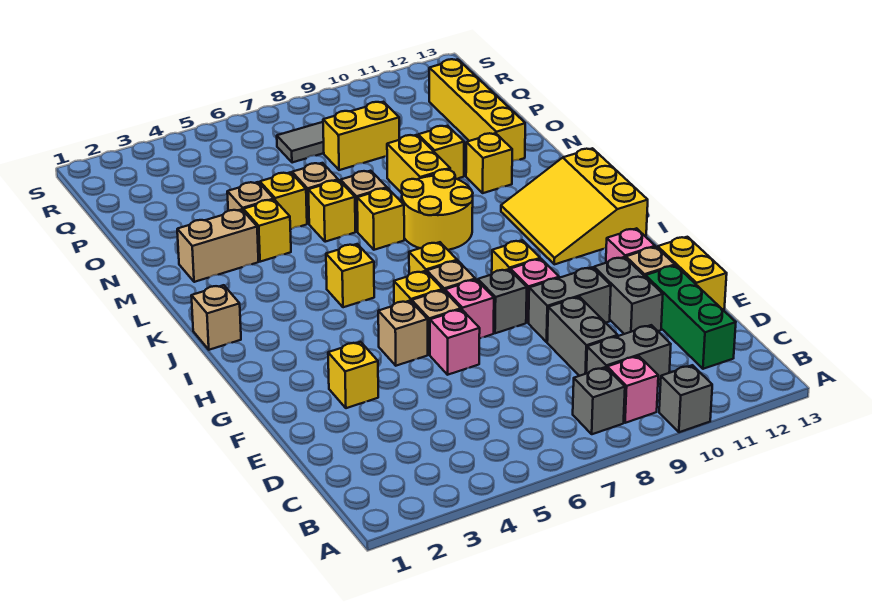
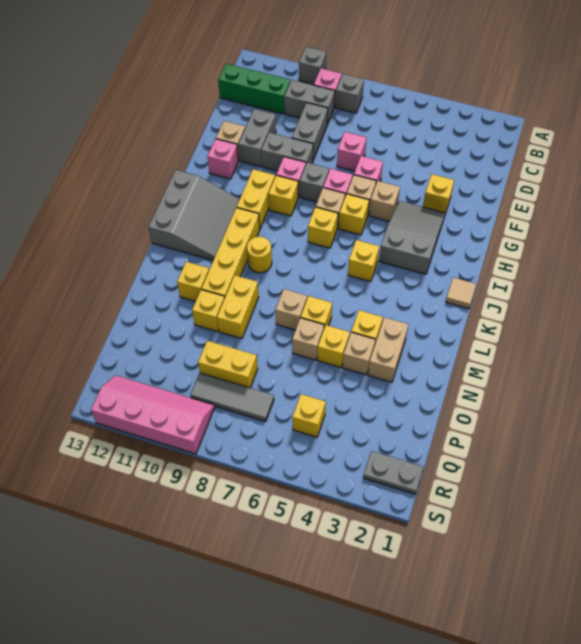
green 1x3 brick [645,265,736,369] -> green 1x3 brick turned to [218,64,290,114]
none -> pink 1x1 brick [337,132,366,171]
yellow 1x2 brick [658,237,727,309] -> yellow 1x2 brick moved to [237,169,275,228]
none -> grey 2x3 slope [379,201,445,274]
yellow 3x3 slope [501,148,648,264] -> grey 3x3 slope [148,170,240,260]
tan 1x1 brick [191,285,241,350] -> tan 1x1 tile [446,278,476,309]
yellow 2x2 round brick [402,169,473,250] -> yellow 1x1 round brick [247,237,272,273]
yellow 1x1 brick [357,188,404,250] -> yellow 1x1 brick moved to [292,394,326,437]
tan 1x2 brick [177,209,259,282] -> tan 1x2 brick turned to [368,317,408,382]
yellow 1x4 brick [429,59,525,161] -> yellow 1x4 brick moved to [202,208,260,298]
none -> grey 1x2 plate [363,451,423,494]
none -> pink 2x4 slope [91,376,215,454]

